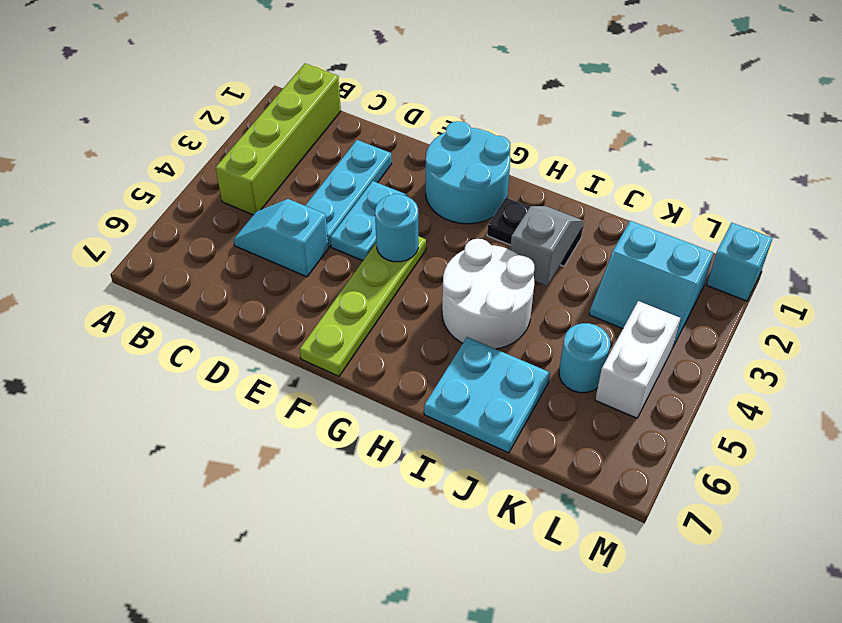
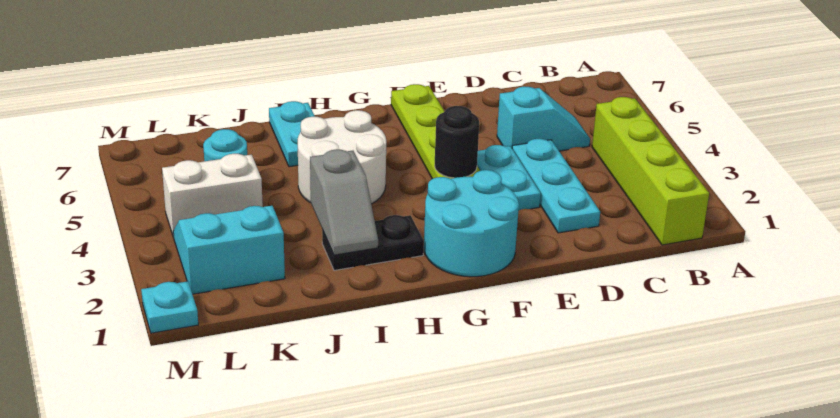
cyan 1x1 round brick [375,194,418,262] -> black 1x1 round brick [435,106,479,178]
cyan 2x2 plate [424,337,550,453] -> cyan 1x2 plate [269,101,315,167]
white 1x2 brick [595,301,680,418] -> white 1x2 brick turned to [162,154,263,238]
cyan 1x1 brick [707,223,773,301] -> cyan 1x1 plate [141,281,198,333]

